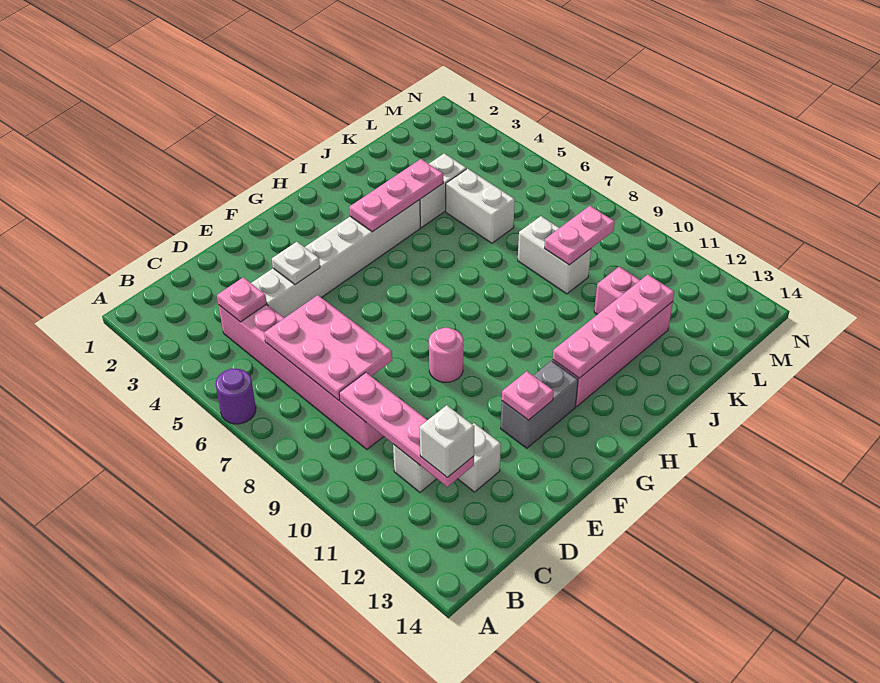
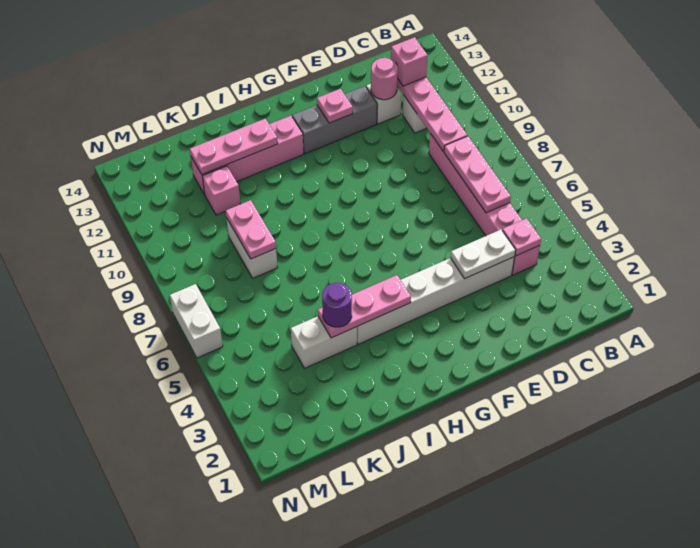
purple 1x1 round brick [216,369,256,424] -> purple 1x1 round brick moved to [322,283,352,327]
pink 2x3 plate [264,295,392,400] -> pink 1x3 plate [444,136,511,213]
white 1x1 brick [420,405,474,477] -> pink 1x1 brick [391,37,428,86]
white 1x1 plate [272,242,320,285] -> white 1x2 plate [450,230,516,279]
pink 1x1 round brick [429,328,463,382] -> pink 1x1 round brick moved to [371,58,398,100]
grey 1x2 brick [501,361,578,448] -> grey 1x3 brick [292,86,377,154]
pink 1x4 plate [553,275,674,378] -> pink 1x3 plate [190,119,278,174]
white 1x2 brick [446,169,515,243] -> white 1x2 brick moved to [170,284,223,358]
pink 1x2 plate [545,206,615,265] -> pink 1x2 plate turned to [226,200,276,259]

